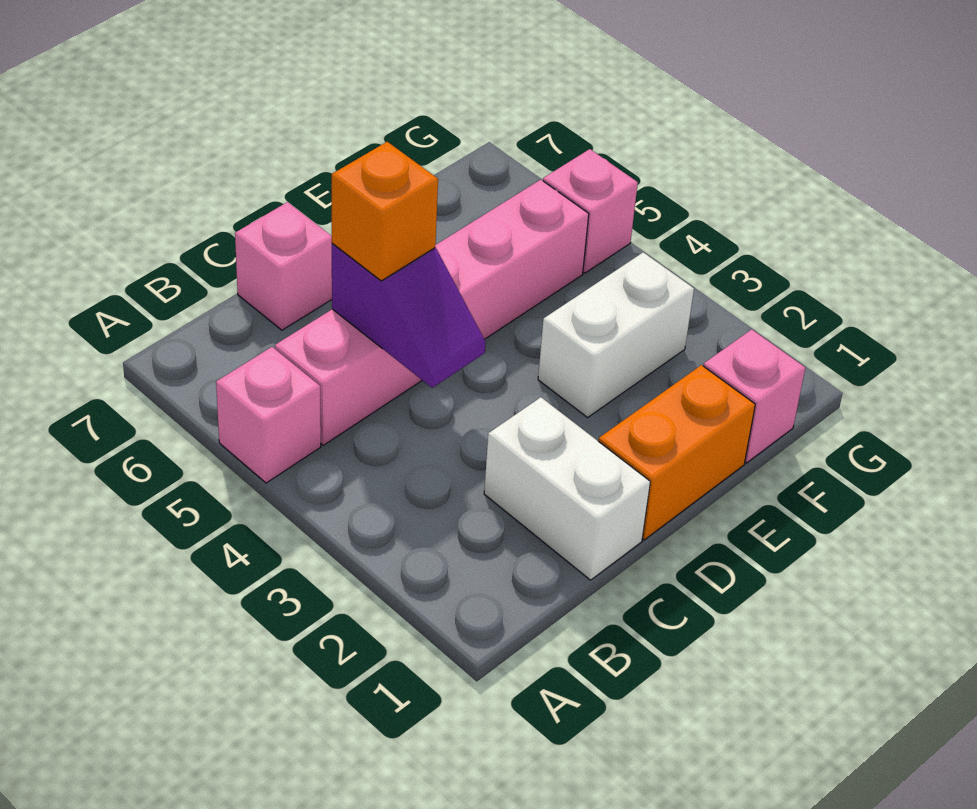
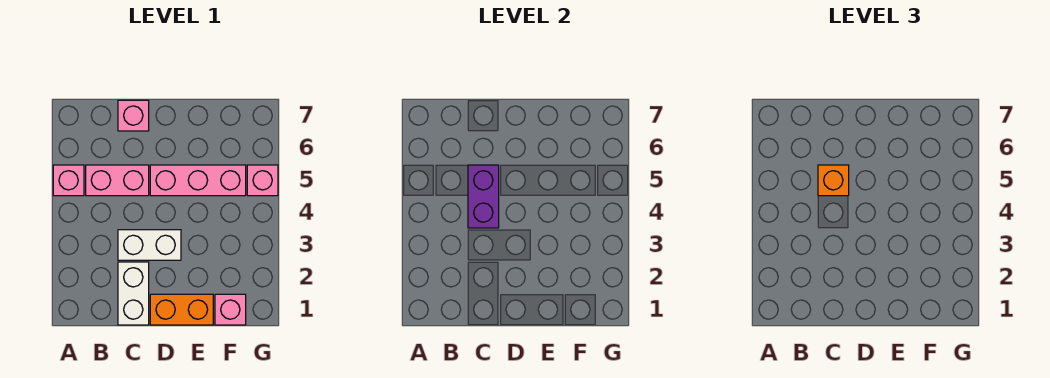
purple 1x2 slope [332,243,485,388] -> purple 1x2 brick [468,165,499,228]
white 1x2 brick [538,252,694,417] -> white 1x2 brick moved to [118,230,181,260]

